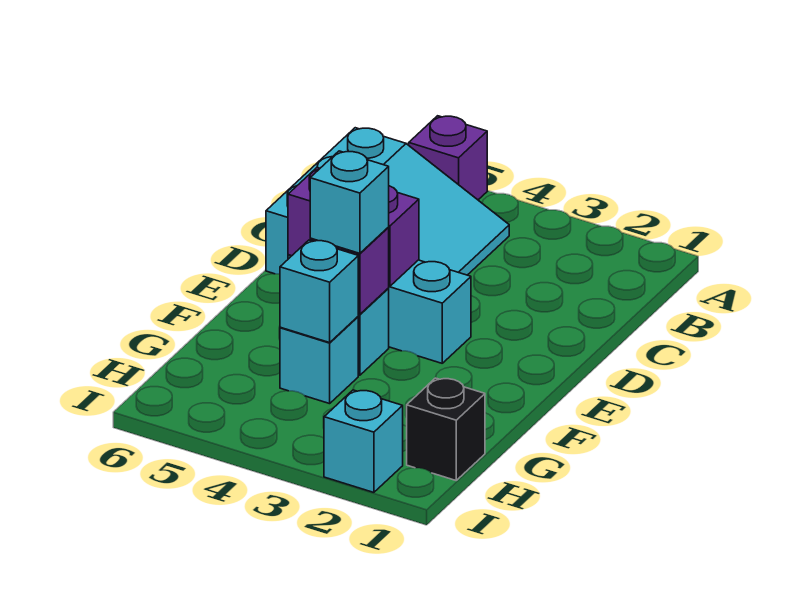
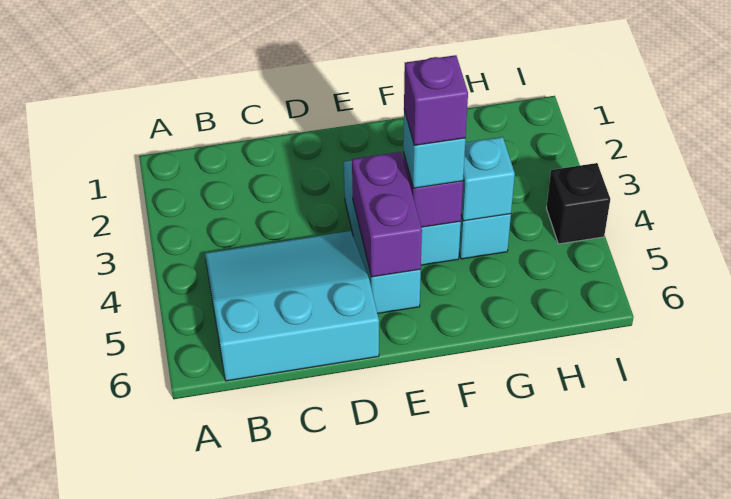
purple 1x1 brick [409,116,487,200] -> purple 1x1 brick moved to [404,55,468,146]
black 1x1 brick [407,378,485,480] -> black 1x1 brick moved to [546,163,610,244]
cyan 1x1 brick [324,390,403,492] -> none

